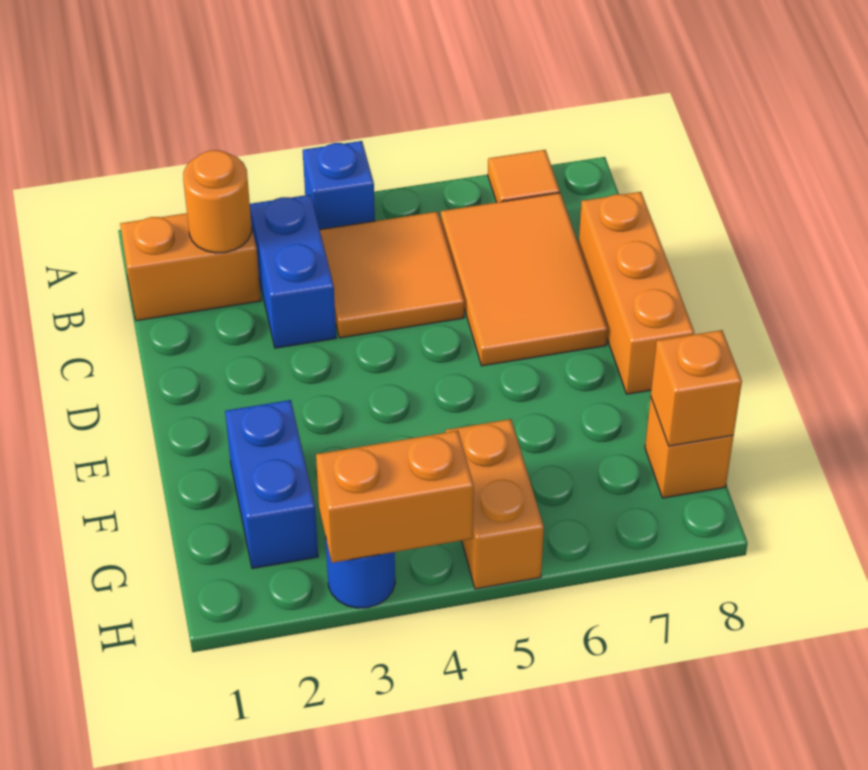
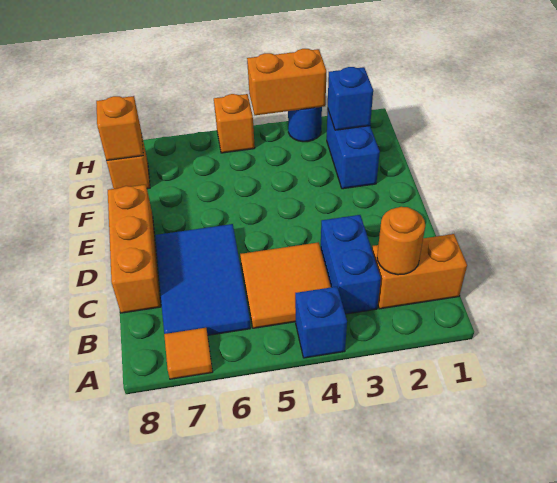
orange 2x3 tile [441,193,608,366] -> blue 2x3 tile [155,224,251,335]
none -> blue 1x1 brick [328,67,373,130]
orange 1x2 brick [446,419,544,589] -> orange 1x1 brick [214,94,255,153]

